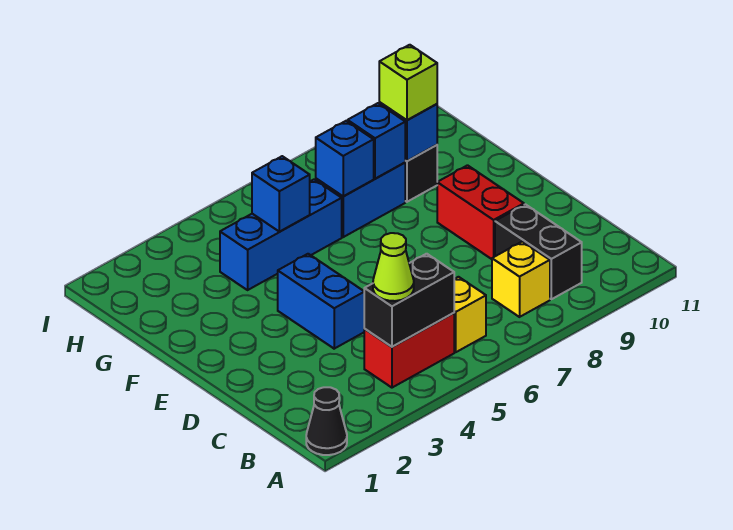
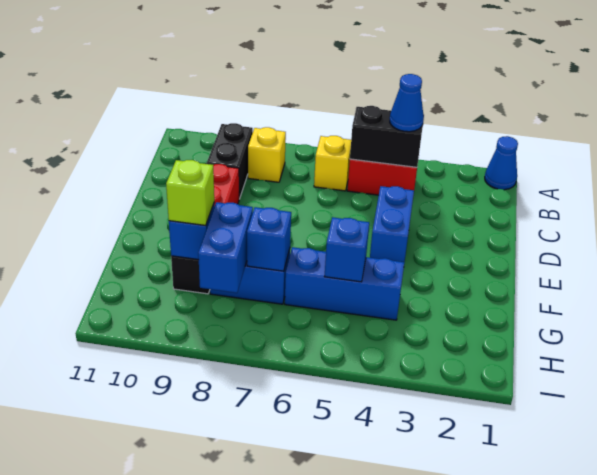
black 1x1 cone [306,387,347,455] -> blue 1x1 cone [485,136,518,190]
lime 1x1 cone [373,233,414,301] -> blue 1x1 cone [390,74,424,132]
blue 1x1 brick [348,103,405,179] -> blue 1x2 brick [198,202,253,293]

